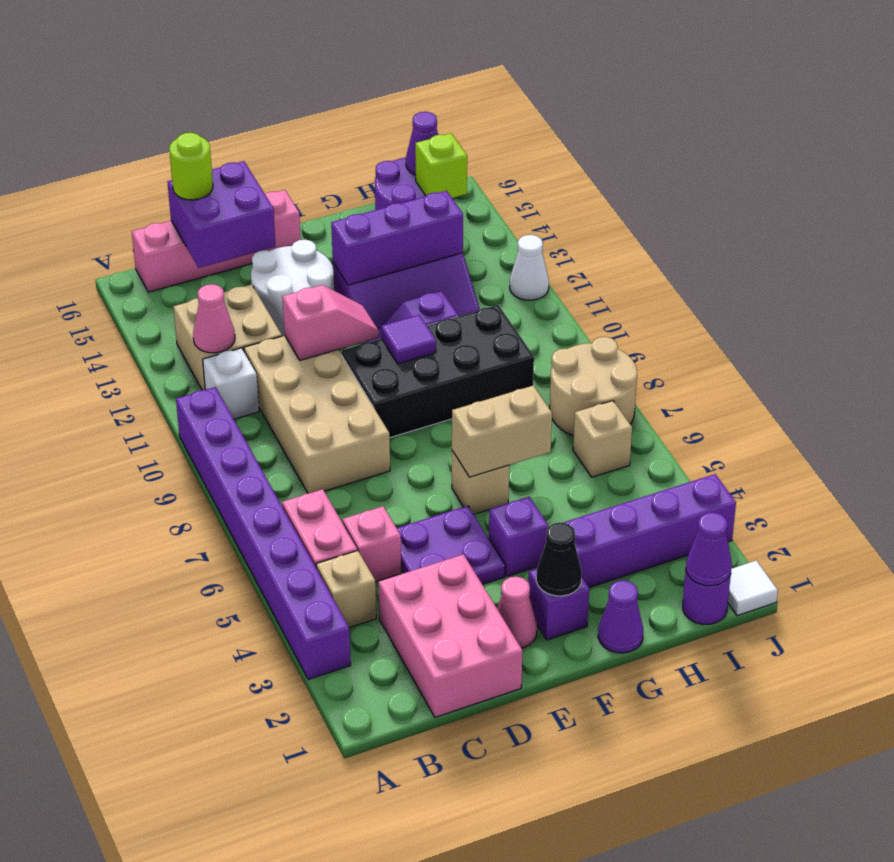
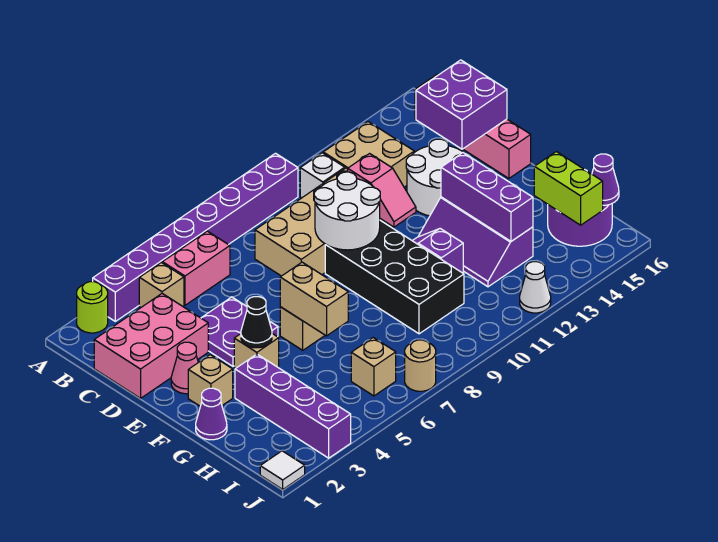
pink 1x1 cone [193,284,235,353] -> none
pink 1x1 brick [342,506,401,582] -> none
lime 1x1 round brick [169,133,213,200] -> lime 1x1 round brick moved to [77,282,108,333]
none -> white 2x2 round brick [314,172,380,250]
purple 1x1 brick [528,569,589,640] -> tan 1x1 brick [188,355,233,406]
black 1x1 cone [536,522,582,596] -> black 1x1 cone moved to [241,297,272,348]
purple 1x1 brick [489,497,548,576] -> tan 1x1 brick [234,334,279,368]
purple 1x1 tile [381,315,436,364] -> none
purple 1x1 round brick [683,571,731,624] -> none
purple 1x1 cone [686,512,732,586] -> none
tan 2x2 round brick [550,337,637,436] -> tan 1x1 round brick [405,340,436,391]
lime 1x1 brick [415,133,467,198] -> lime 1x2 brick [534,152,603,225]

